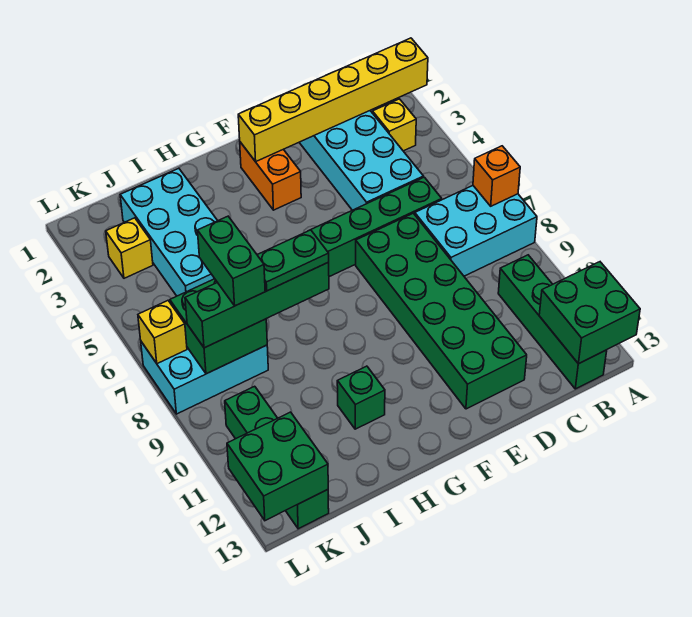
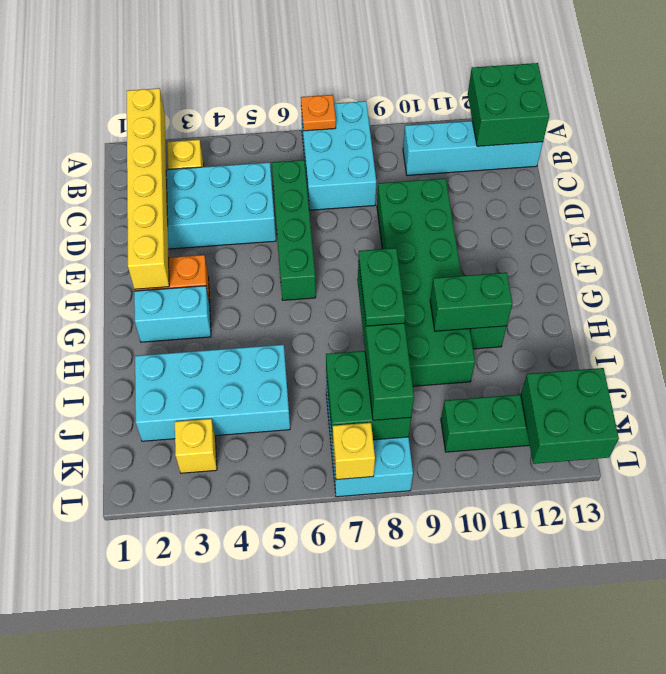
orange 1x1 brick [473,146,520,206] -> orange 1x1 plate [301,95,336,131]
green 1x4 brick [498,255,607,389] -> cyan 1x4 brick [403,121,543,176]
green 2x6 brick [356,213,527,409] -> green 2x6 brick turned to [377,178,475,386]
none -> cyan 1x2 brick [134,286,211,342]
green 1x2 brick [198,216,265,306] -> green 1x2 brick moved to [430,273,513,331]

